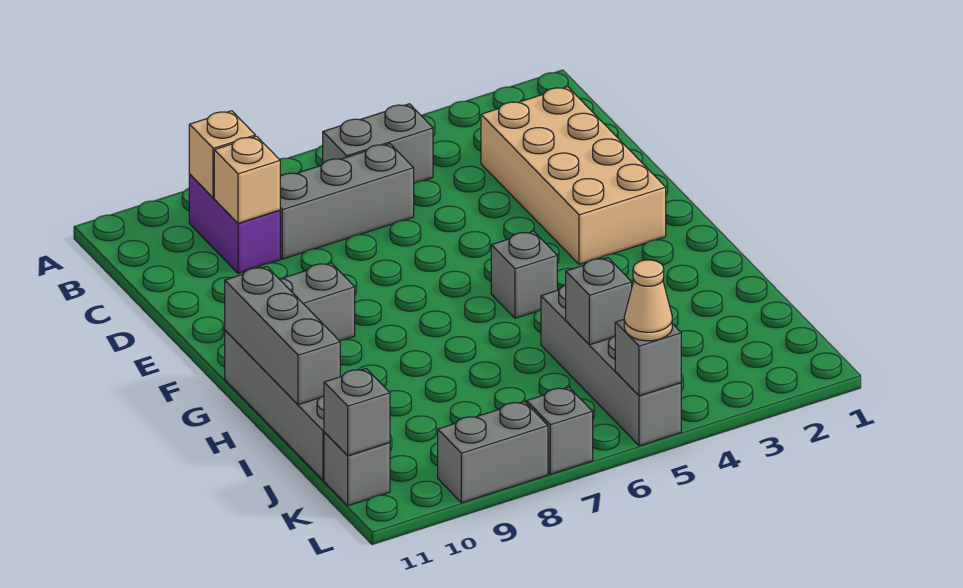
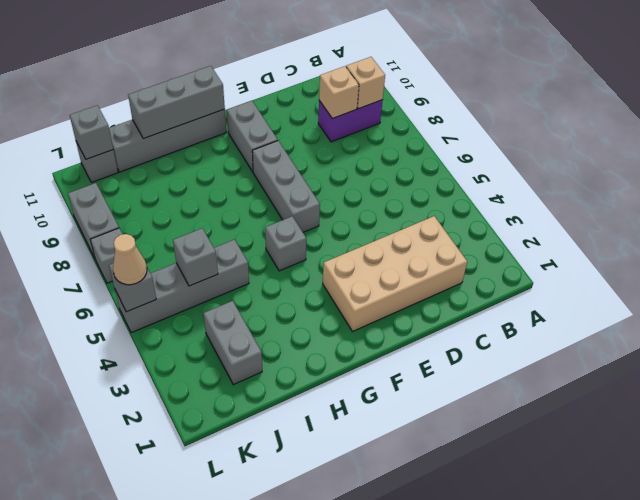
grey 1x2 brick [323,104,433,183] -> grey 1x2 brick moved to [203,301,262,385]
grey 1x3 brick [280,144,414,259] -> grey 1x3 brick moved to [252,141,320,232]

